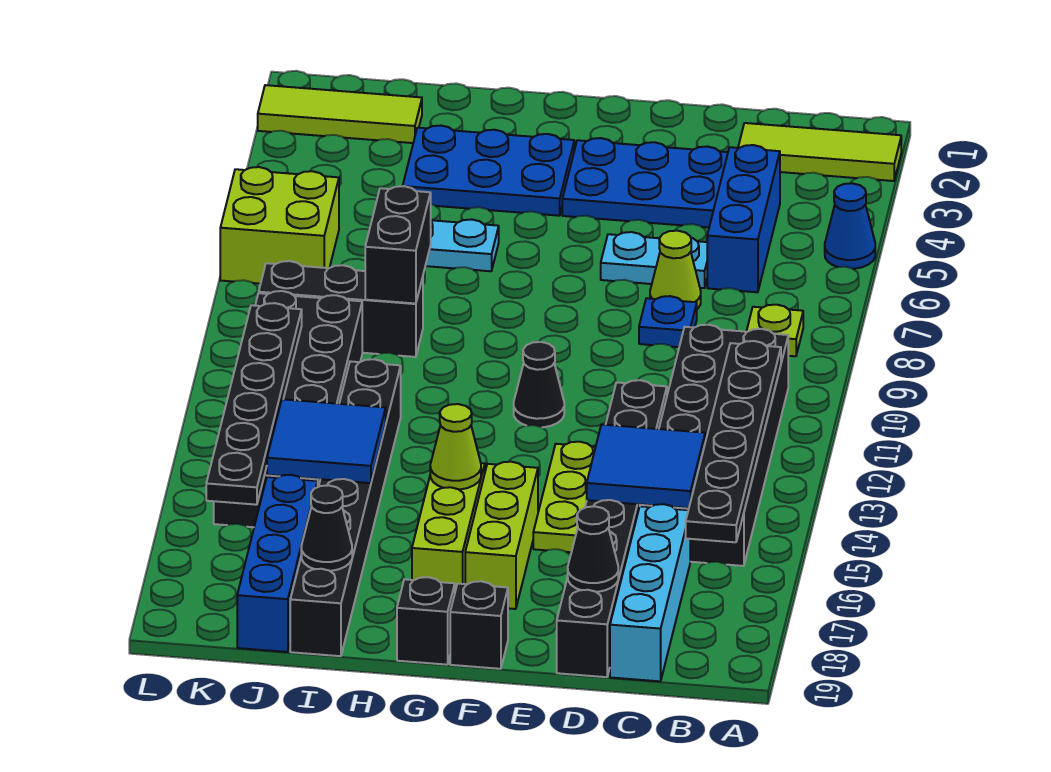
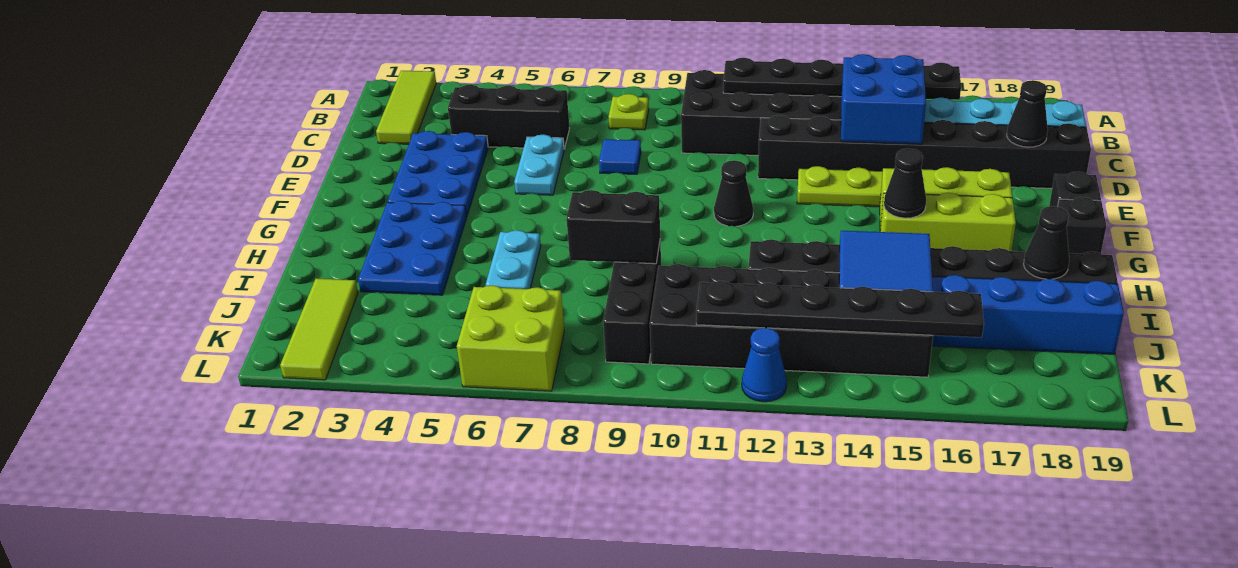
blue 1x1 cone [825,183,875,269] -> blue 1x1 cone moved to [742,328,787,402]
blue 1x3 brick [707,145,780,292] -> black 1x3 brick [448,85,570,149]
blue 2x2 tile [587,425,705,508] -> blue 2x2 brick [841,54,926,144]
lime 1x1 cone [650,231,701,309] -> none
blue 1x1 plate [639,296,697,347] -> blue 1x1 tile [599,139,641,174]
lime 1x1 cone [430,404,481,489] -> black 1x1 cone [884,148,926,218]

